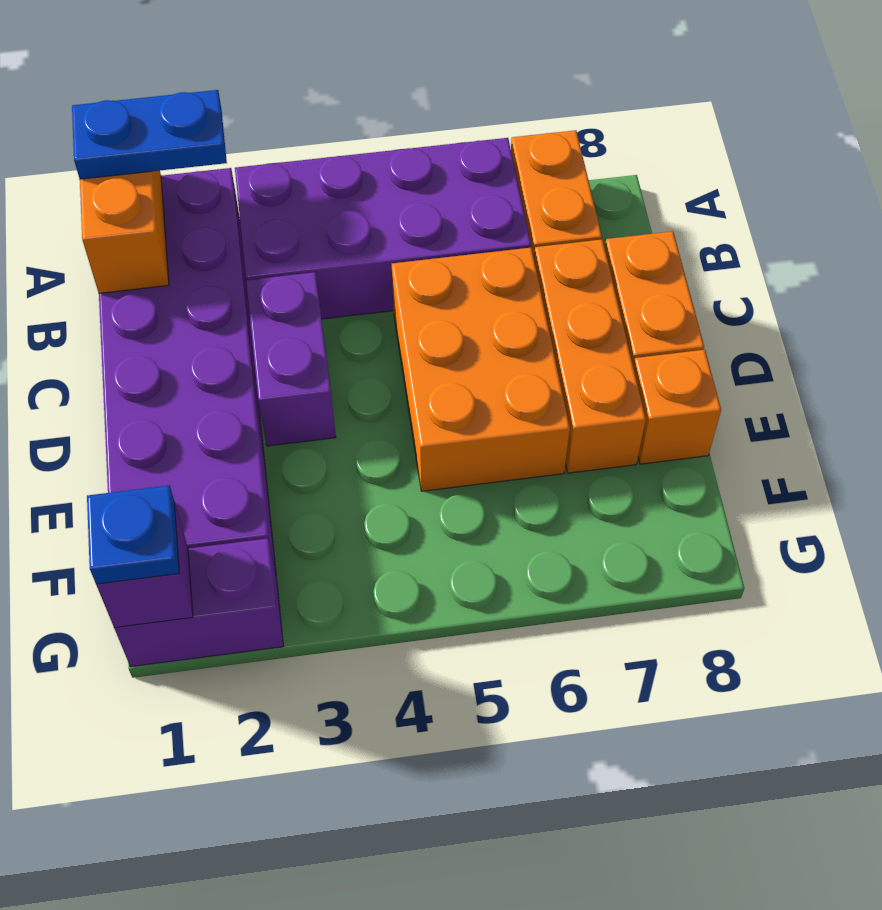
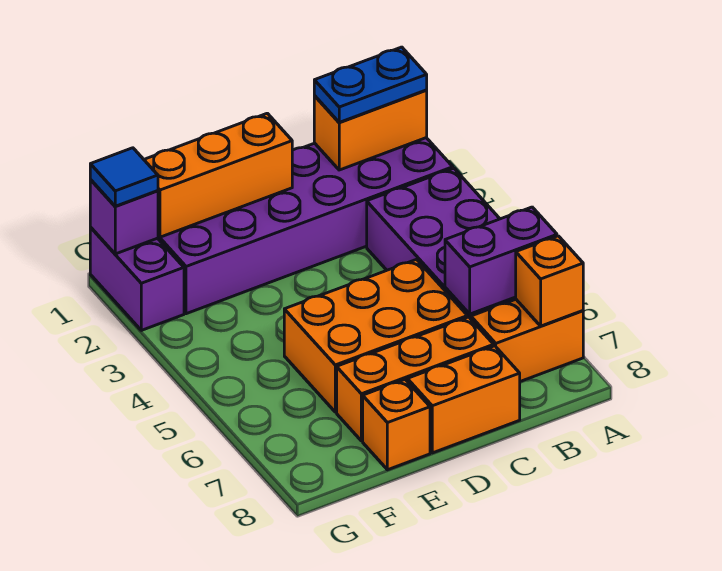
blue 1x2 plate [72,90,227,179] -> blue 1x2 plate turned to [314,47,427,122]
none -> orange 1x1 brick [516,236,583,326]
purple 1x2 brick [246,272,336,446] -> purple 1x2 brick moved to [445,207,557,314]
none -> orange 1x3 brick [144,113,292,237]
blue 1x1 plate [87,485,179,584] -> blue 1x1 tile [90,148,158,206]

